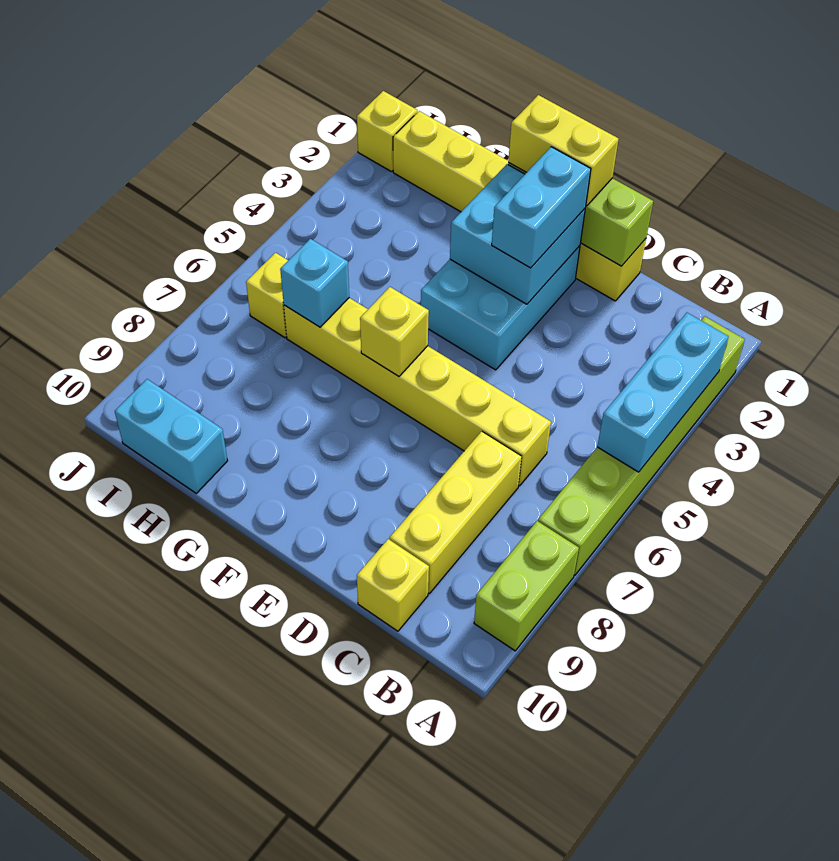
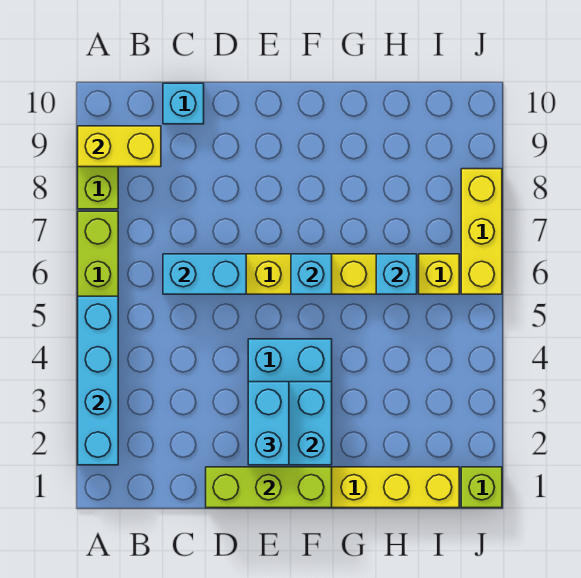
cyan 1x3 brick [597,313,729,472] -> cyan 1x4 brick [78,296,118,465]
yellow 1x3 brick [390,431,522,593] -> yellow 1x3 brick moved to [461,169,502,294]
yellow 1x1 brick [357,539,429,631] -> cyan 1x1 brick [163,83,204,124]
yellow 1x2 brick [508,95,619,206] -> yellow 1x2 brick moved to [78,126,161,167]
yellow 1x1 brick [360,287,429,376] -> cyan 1x1 brick [291,254,332,294]
cyan 1x2 brick [115,379,228,493] -> cyan 1x2 brick moved to [163,254,246,294]
yellow 1x1 brick [357,91,417,172] -> lime 1x1 brick [461,467,502,508]

